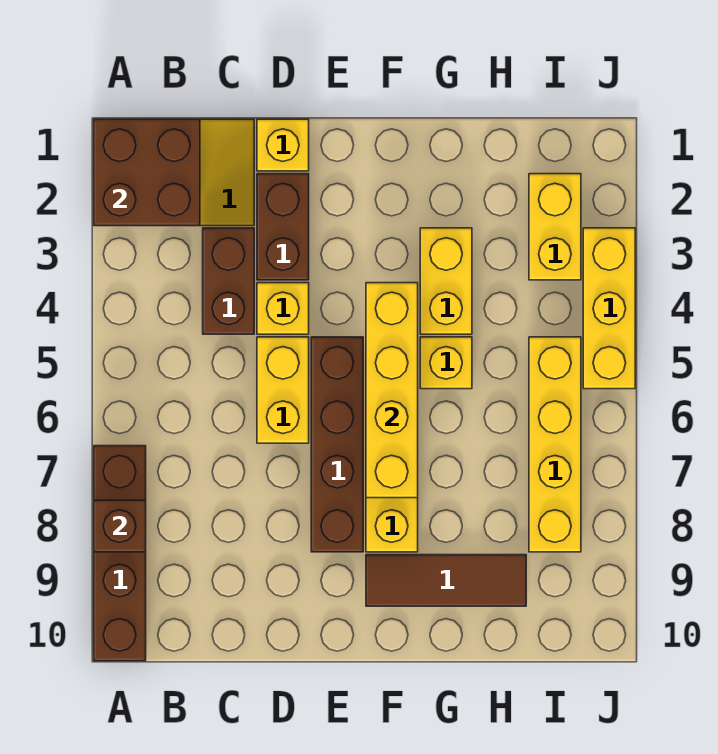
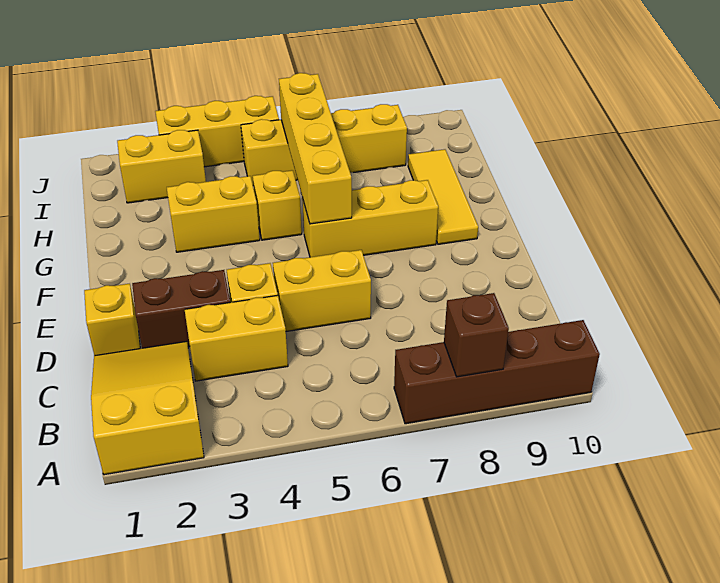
brown 2x2 brick [94,119,200,226] -> none
brown 1x2 brick [203,228,254,334] -> yellow 1x2 brick [185,295,288,381]
brown 1x4 brick [311,337,363,552] -> none
yellow 1x4 brick [366,283,418,498] -> yellow 1x4 brick turned to [279,73,352,224]
brown 1x3 tile [366,555,526,606] -> yellow 1x3 tile [408,149,478,244]

